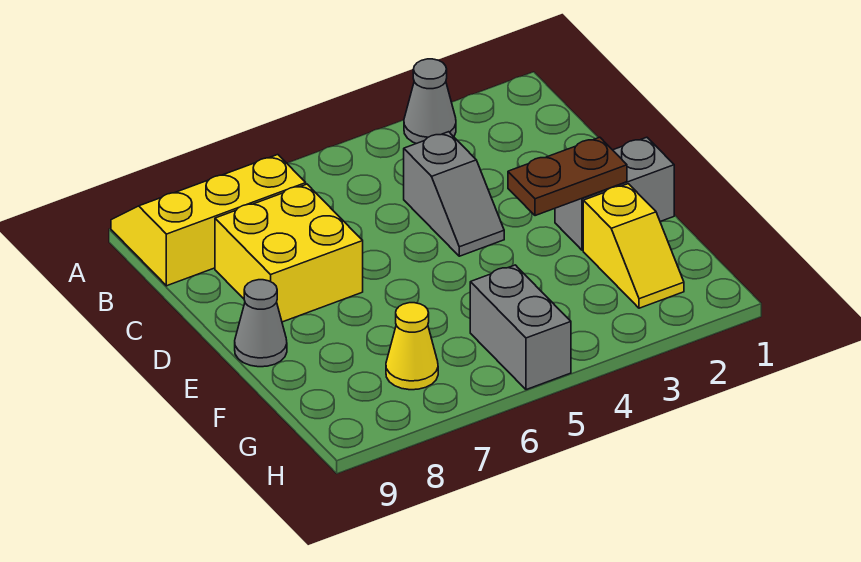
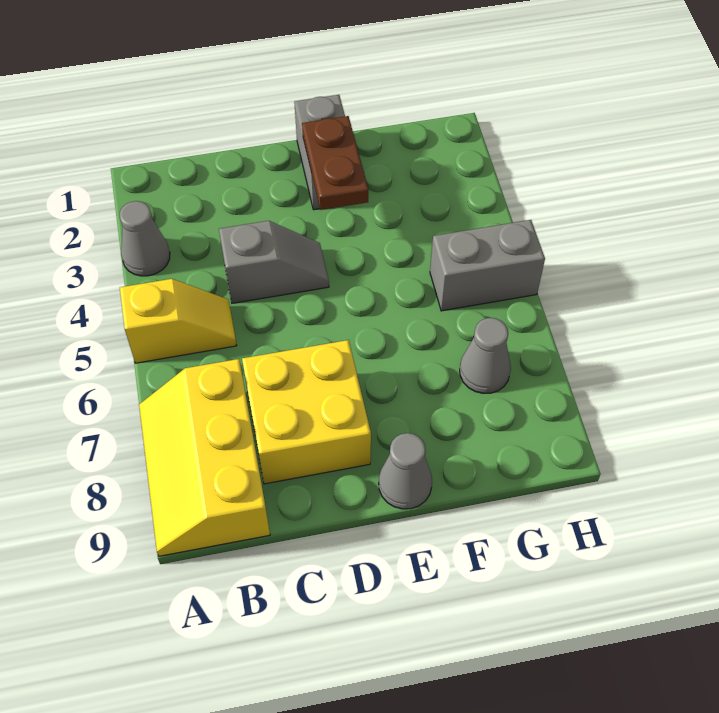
yellow 1x2 slope [583,184,684,308] -> yellow 1x2 slope moved to [120,279,237,363]
yellow 1x1 cone [386,303,438,390] -> grey 1x1 cone [460,318,511,393]

